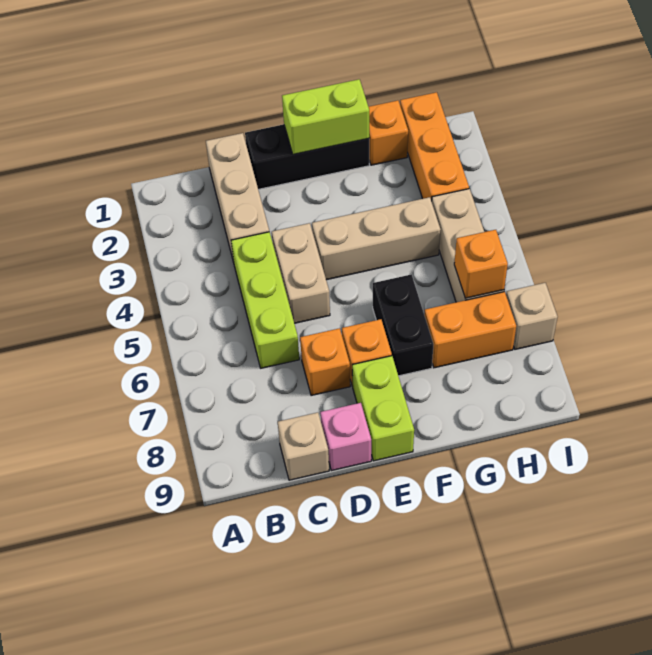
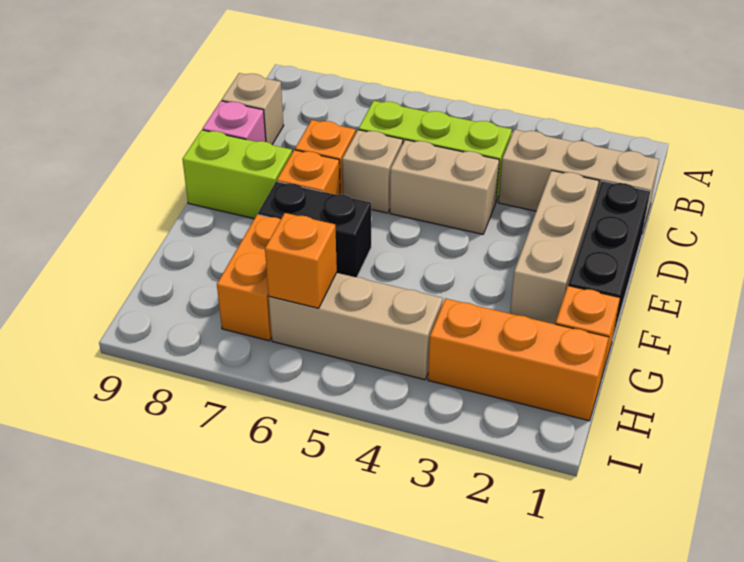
lime 1x2 brick [282,79,369,154] -> none
tan 1x3 brick [312,197,441,280] -> tan 1x3 brick moved to [510,170,599,324]
tan 1x1 brick [506,283,557,349] -> tan 1x1 brick moved to [342,130,403,213]

